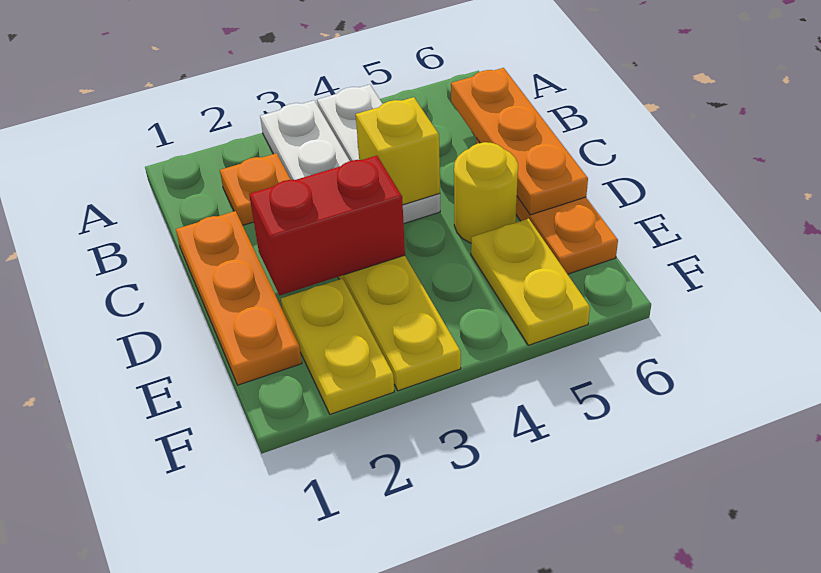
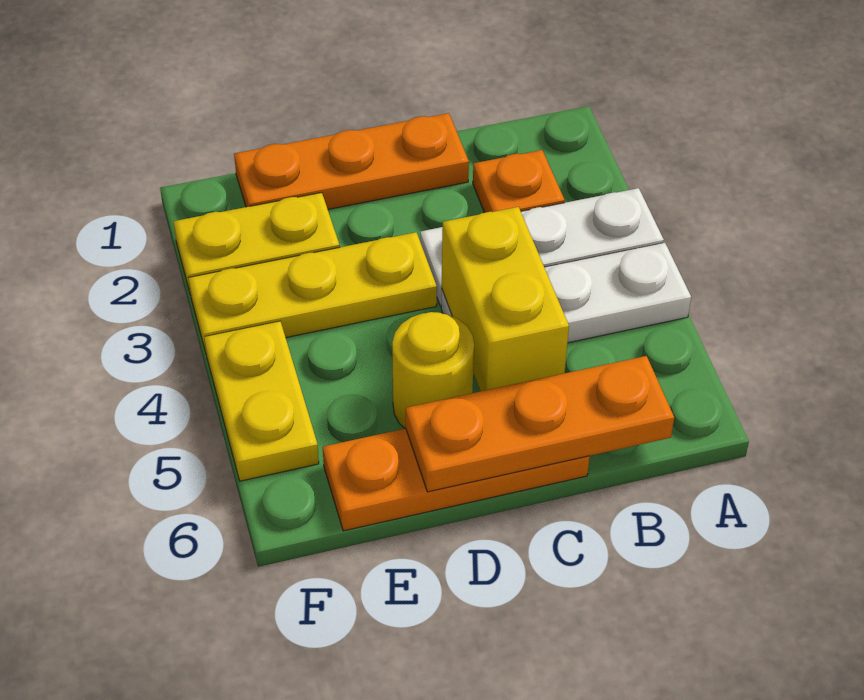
yellow 1x1 brick [356,97,440,205] -> yellow 1x2 brick [442,207,569,391]
red 1x2 brick [249,156,405,295] -> none
yellow 1x2 plate [471,219,590,345] -> yellow 1x2 plate turned to [204,321,319,481]

